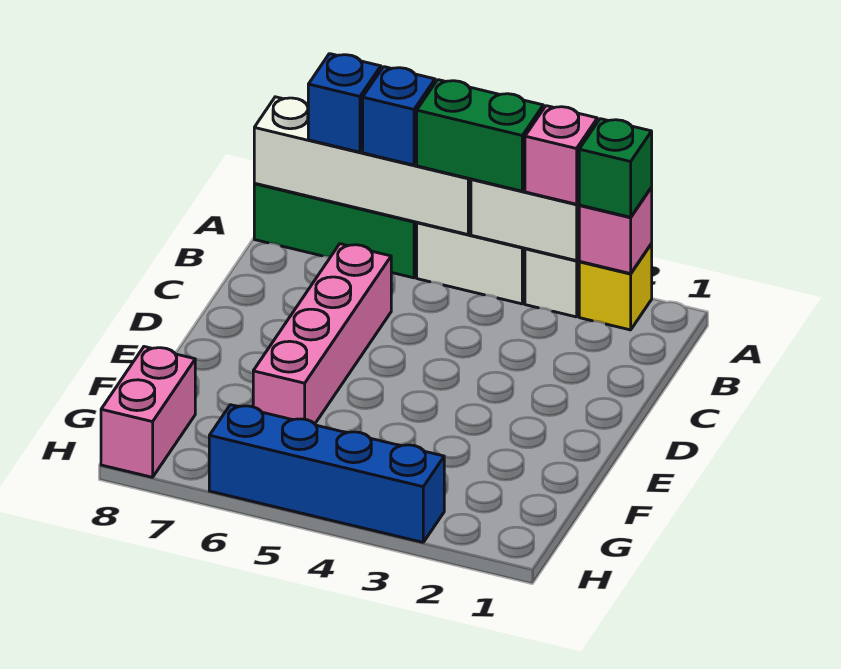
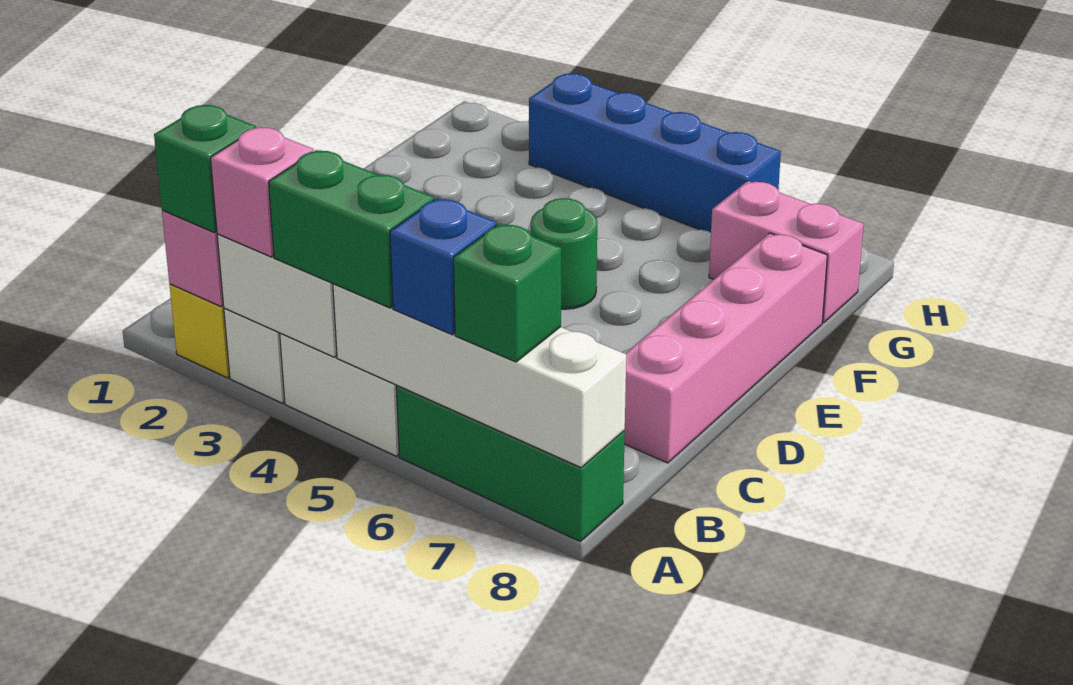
blue 1x1 brick [308,54,381,152] -> green 1x1 brick [453,223,561,362]
pink 1x4 brick [253,244,391,424] -> pink 1x4 brick moved to [624,233,827,463]
none -> green 1x1 round brick [531,198,597,309]
pink 1x2 brick [101,347,195,477] -> pink 1x2 brick turned to [709,181,864,323]

